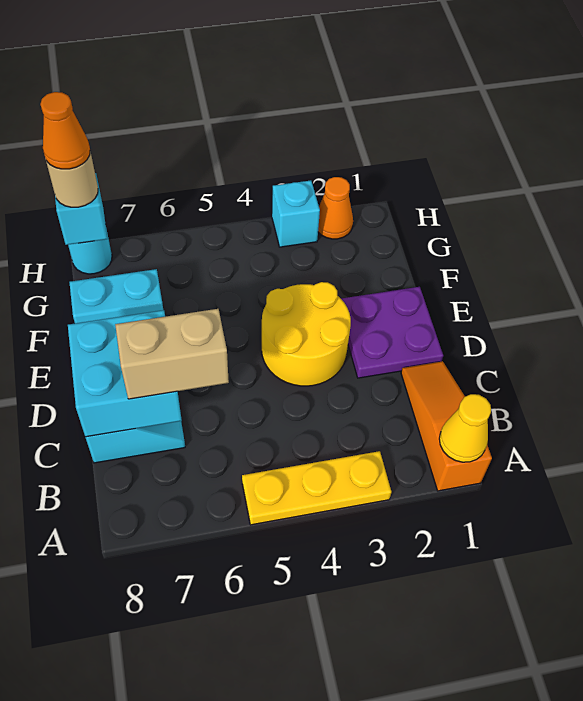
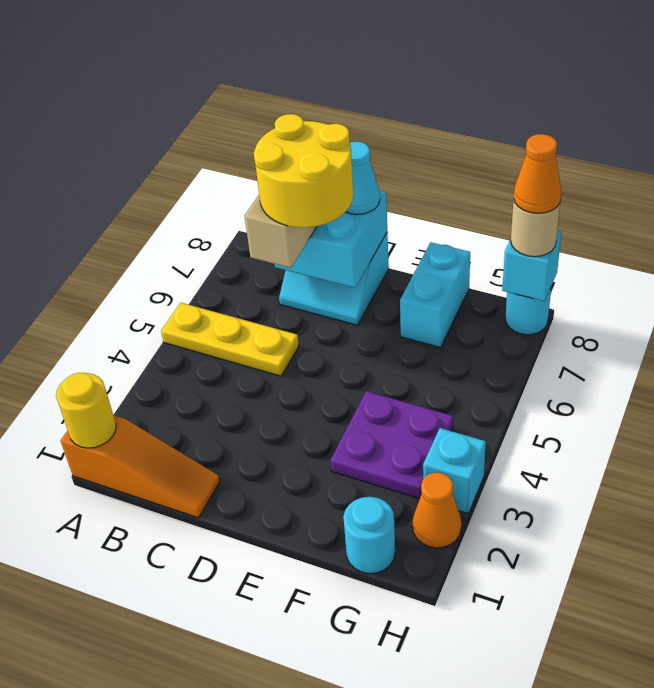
yellow 1x1 cone [439,394,491,462] -> yellow 1x1 round brick [56,373,116,448]
yellow 1x3 plate [242,451,391,525] -> yellow 1x3 plate turned to [161,303,299,376]
purple 2x2 plate [341,287,443,378] -> purple 2x2 plate moved to [330,391,453,499]
yellow 2x2 round brick [262,282,351,386] -> yellow 2x2 round brick moved to [254,114,353,228]
none -> cyan 1x1 cone [346,142,380,214]
none -> cyan 1x1 round brick [343,497,395,574]

